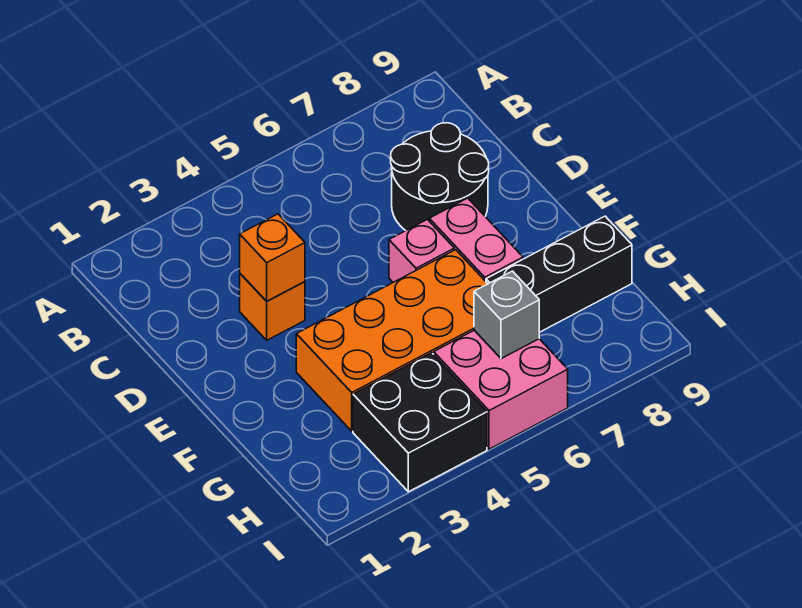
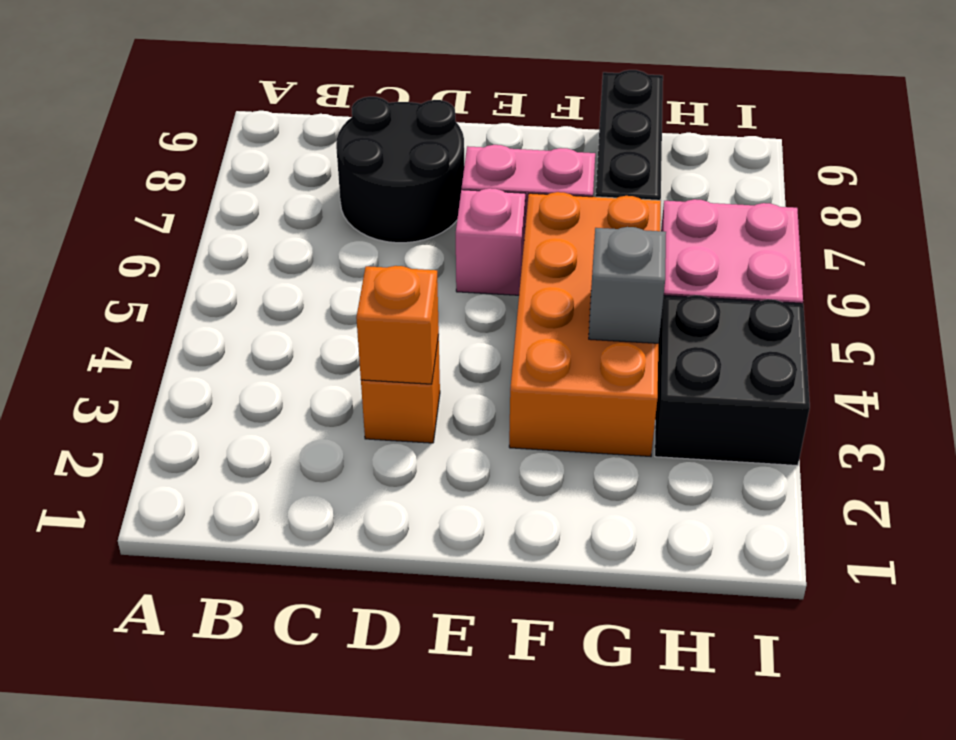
grey 1x1 brick [474,271,539,359] -> grey 1x1 brick moved to [589,227,666,343]

